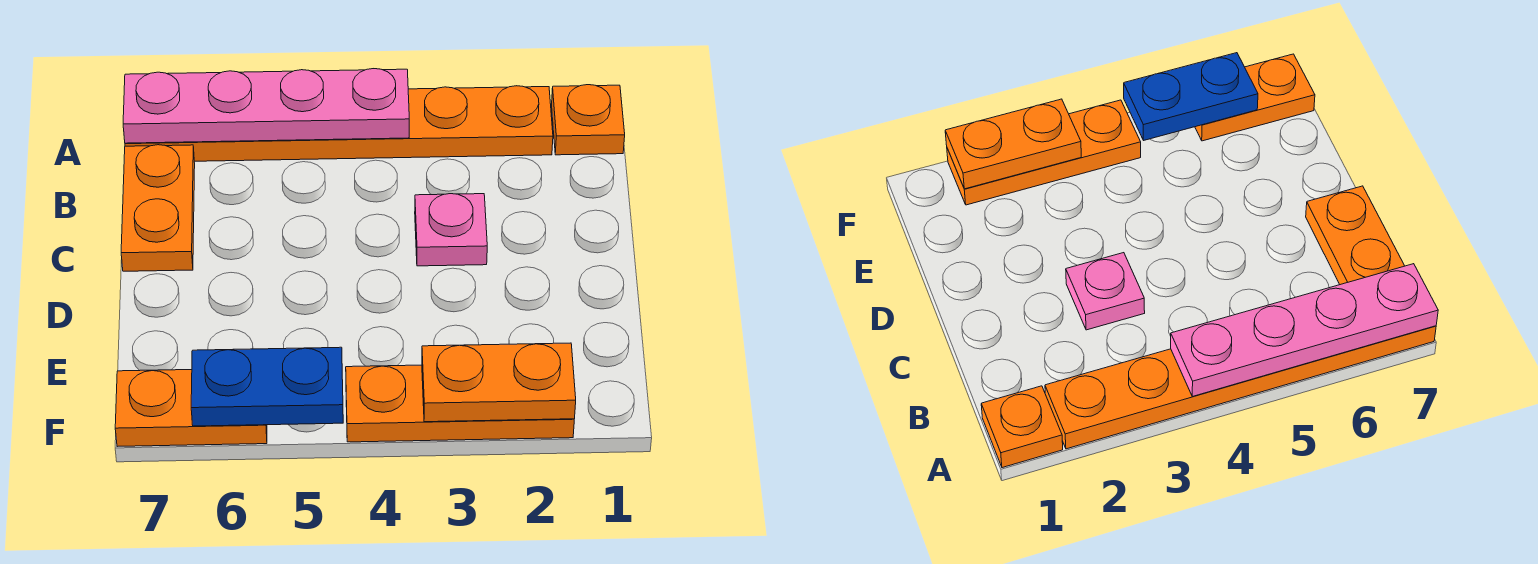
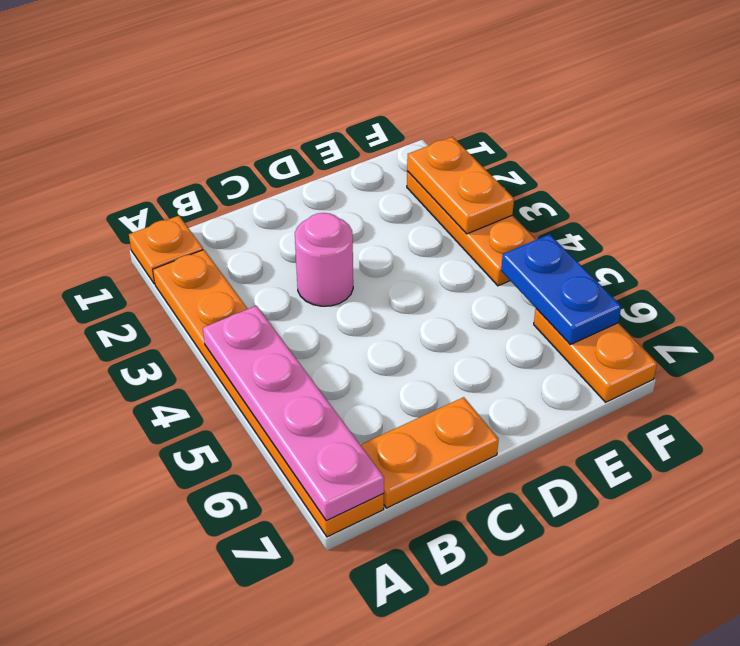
pink 1x1 plate [415,194,487,266] -> pink 1x1 round brick [295,213,353,306]

